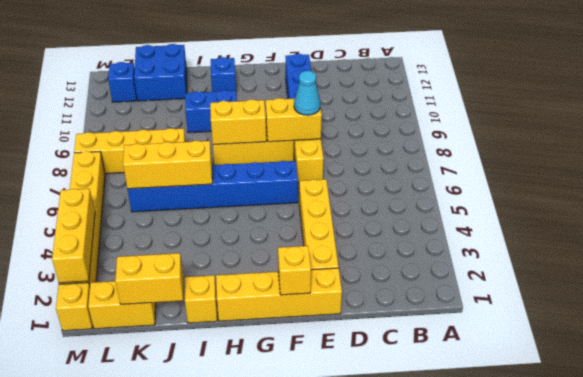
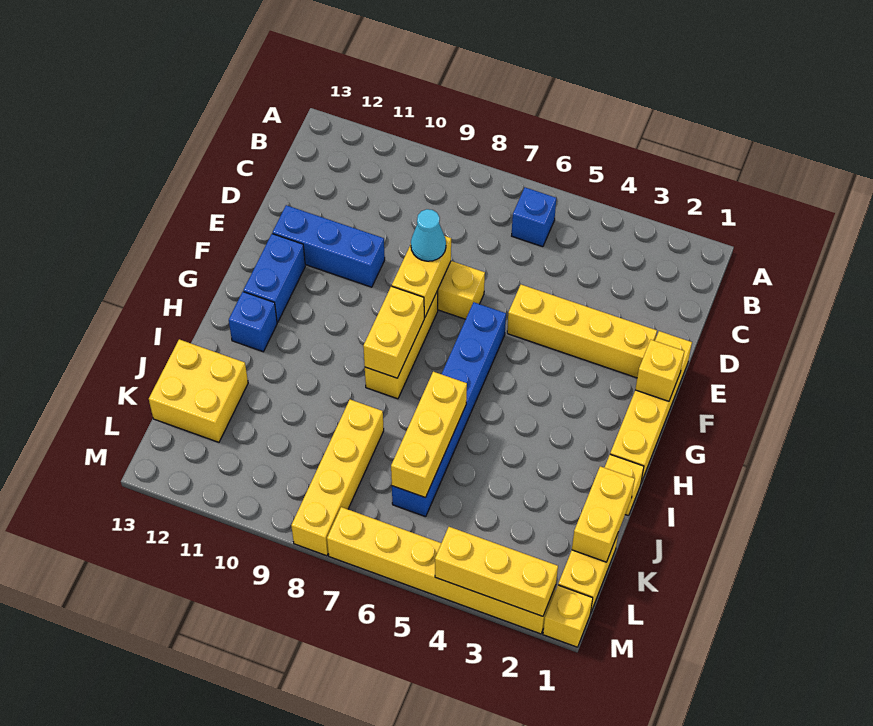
blue 1x2 brick [185,90,237,133] -> blue 1x2 brick moved to [243,234,305,322]
blue 2x2 brick [134,44,187,101] -> yellow 2x2 brick [149,339,248,442]
blue 1x1 brick [108,62,137,102] -> blue 1x1 brick moved to [512,188,556,247]

